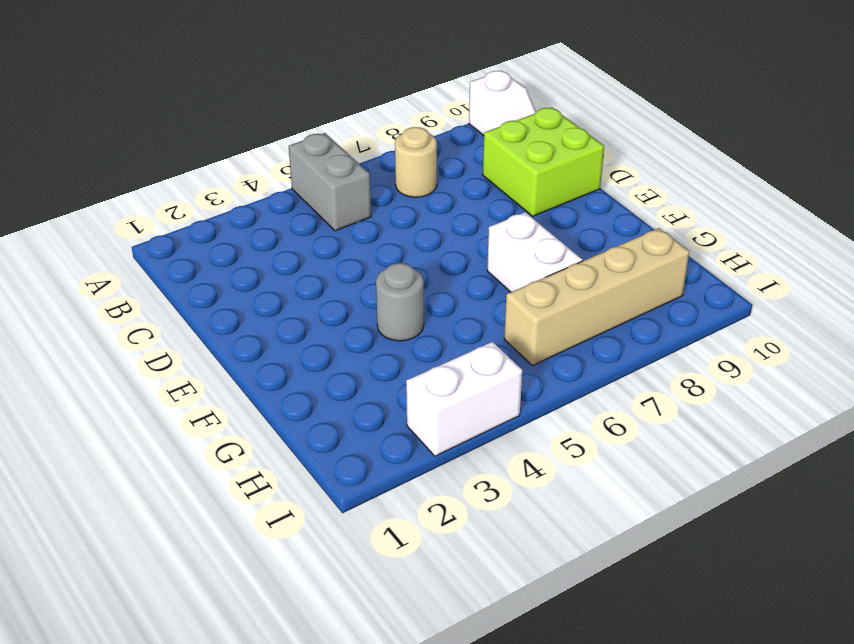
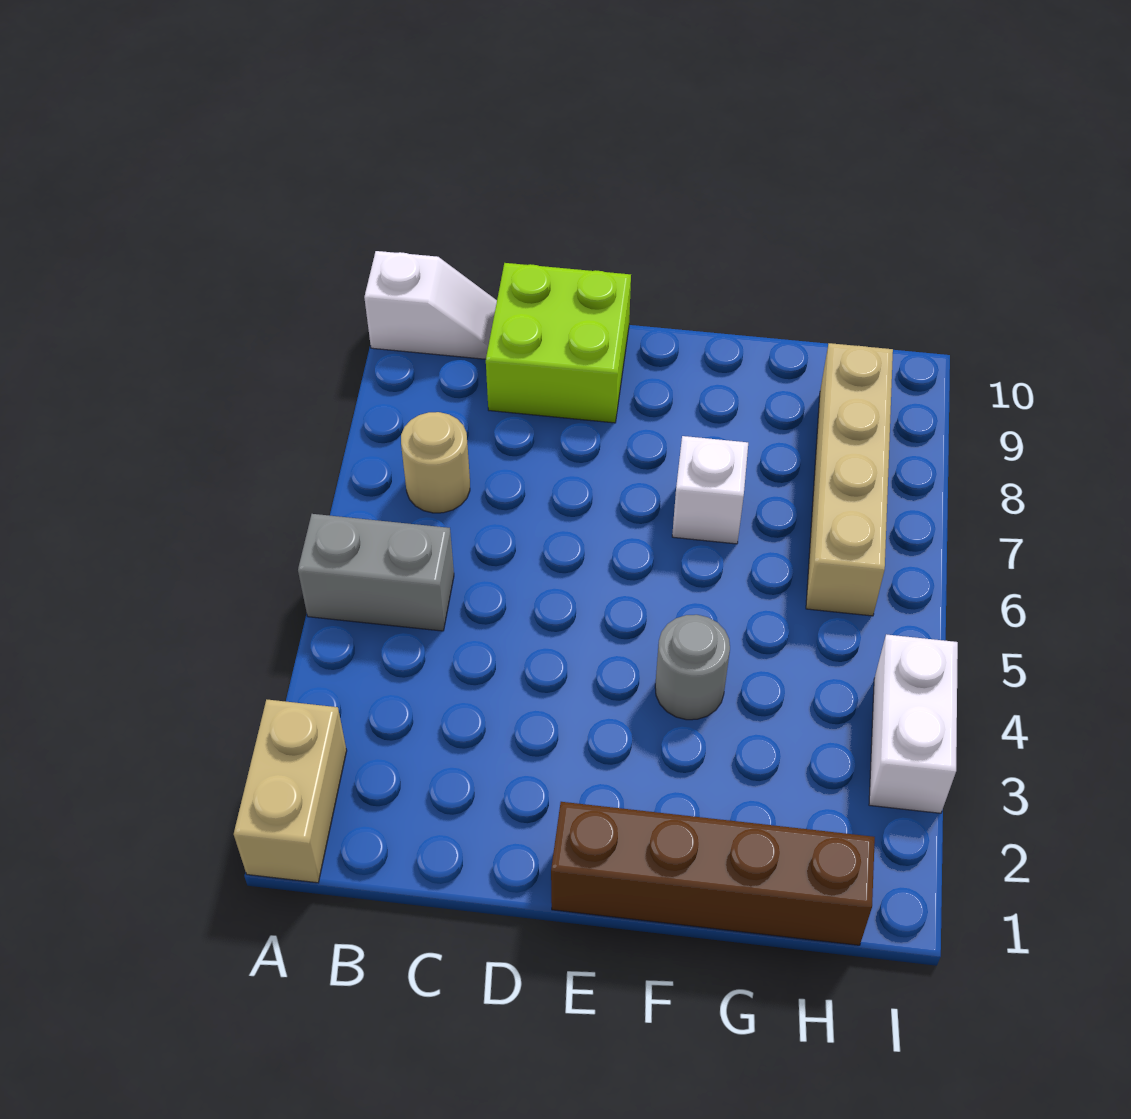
none -> tan 1x2 brick [234,700,347,883]
none -> brown 1x4 brick [551,802,875,945]
white 1x2 brick [487,212,582,292] -> white 1x1 brick [672,436,748,544]

